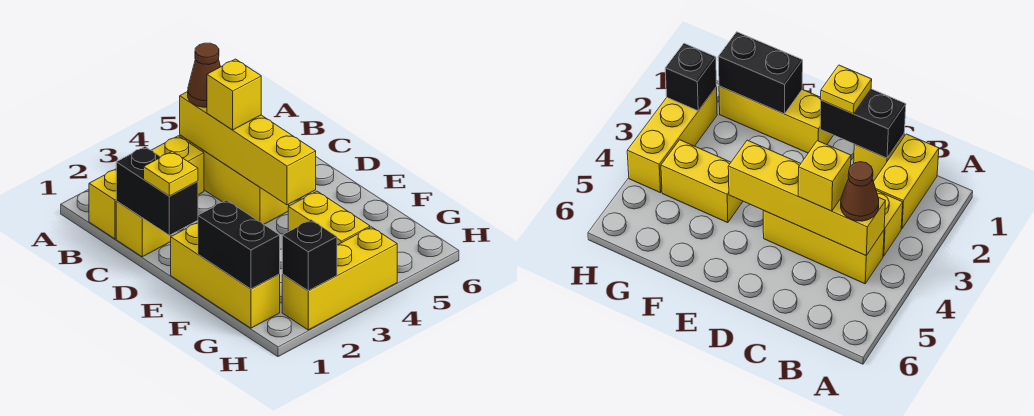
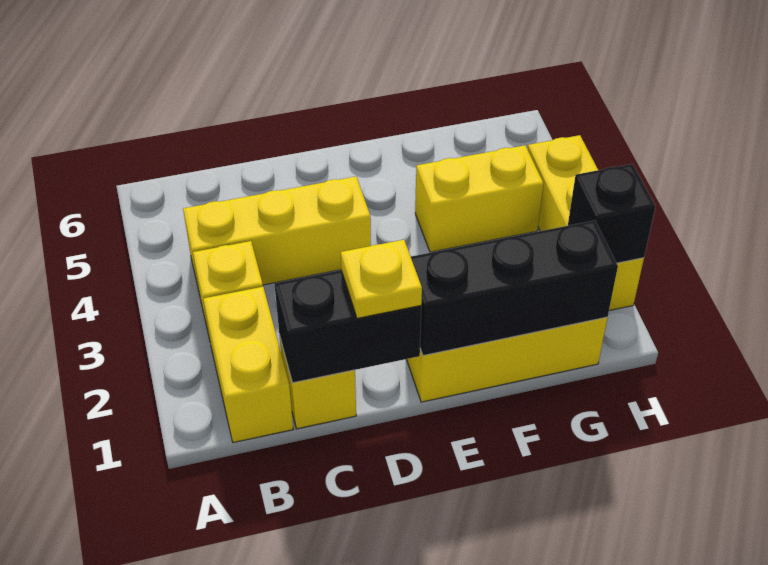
yellow 1x4 brick [180,92,316,205] -> none
brown 1x1 cone [188,43,220,107] -> none
yellow 1x1 brick [207,59,261,130] -> none
black 1x2 brick [198,200,280,289] -> black 1x3 brick [411,220,618,356]

